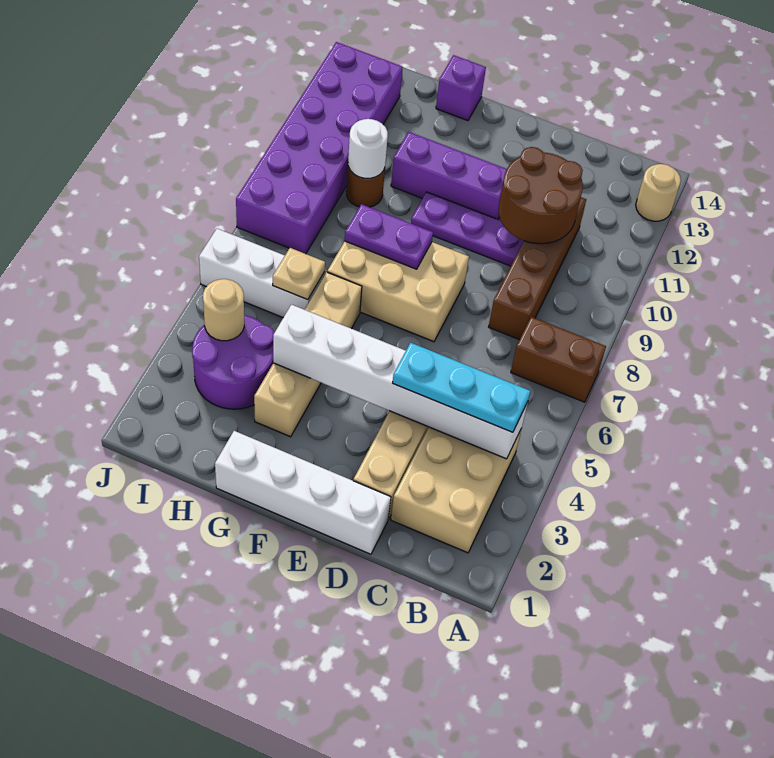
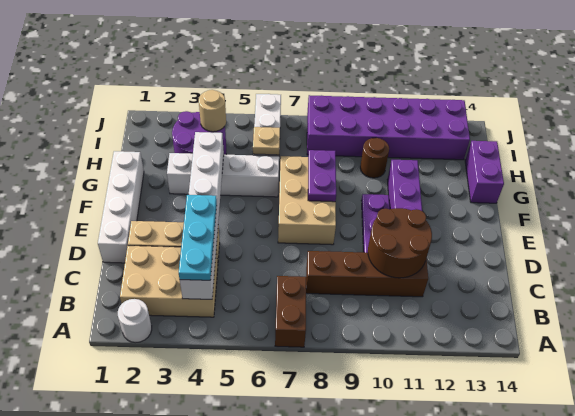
tan 1x1 round brick [636,164,681,221] -> none
tan 1x4 brick [254,272,362,437] -> white 1x4 brick [167,153,279,197]
purple 1x1 brick [436,55,486,121] -> purple 1x2 brick [465,141,504,203]
white 1x1 round brick [348,119,388,178] -> white 1x1 round brick moved to [118,299,152,343]

